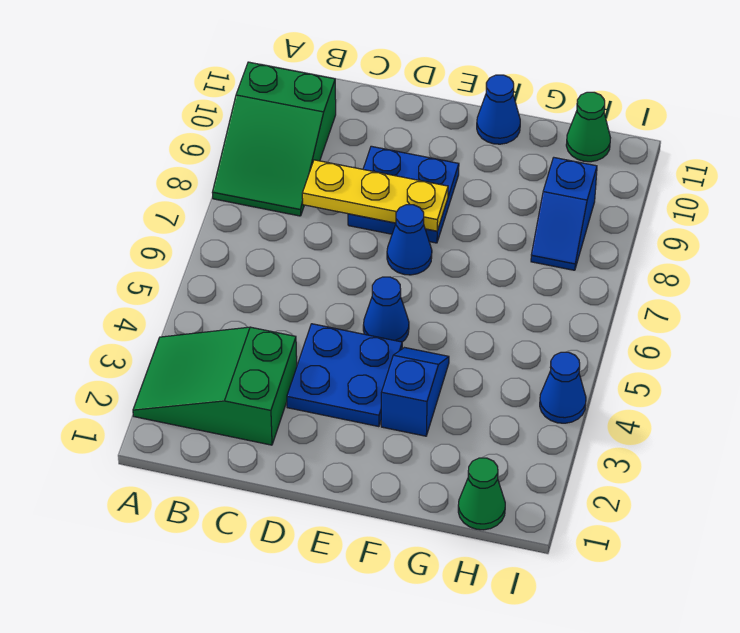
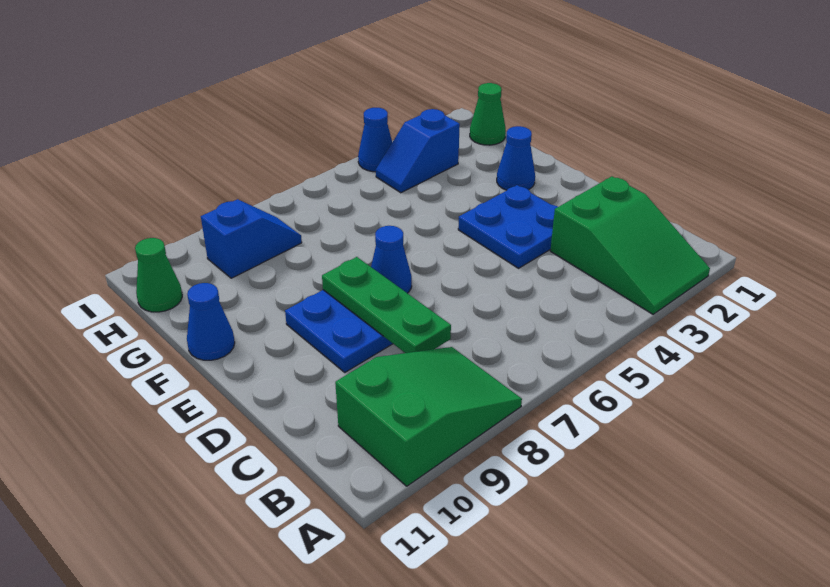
yellow 1x3 plate [302,160,448,231] -> green 1x3 plate [322,257,451,353]
blue 1x1 cone [363,277,409,342] -> blue 1x1 cone moved to [497,126,535,190]
blue 1x2 slope [381,348,449,436] -> blue 1x2 slope moved to [376,109,460,193]

